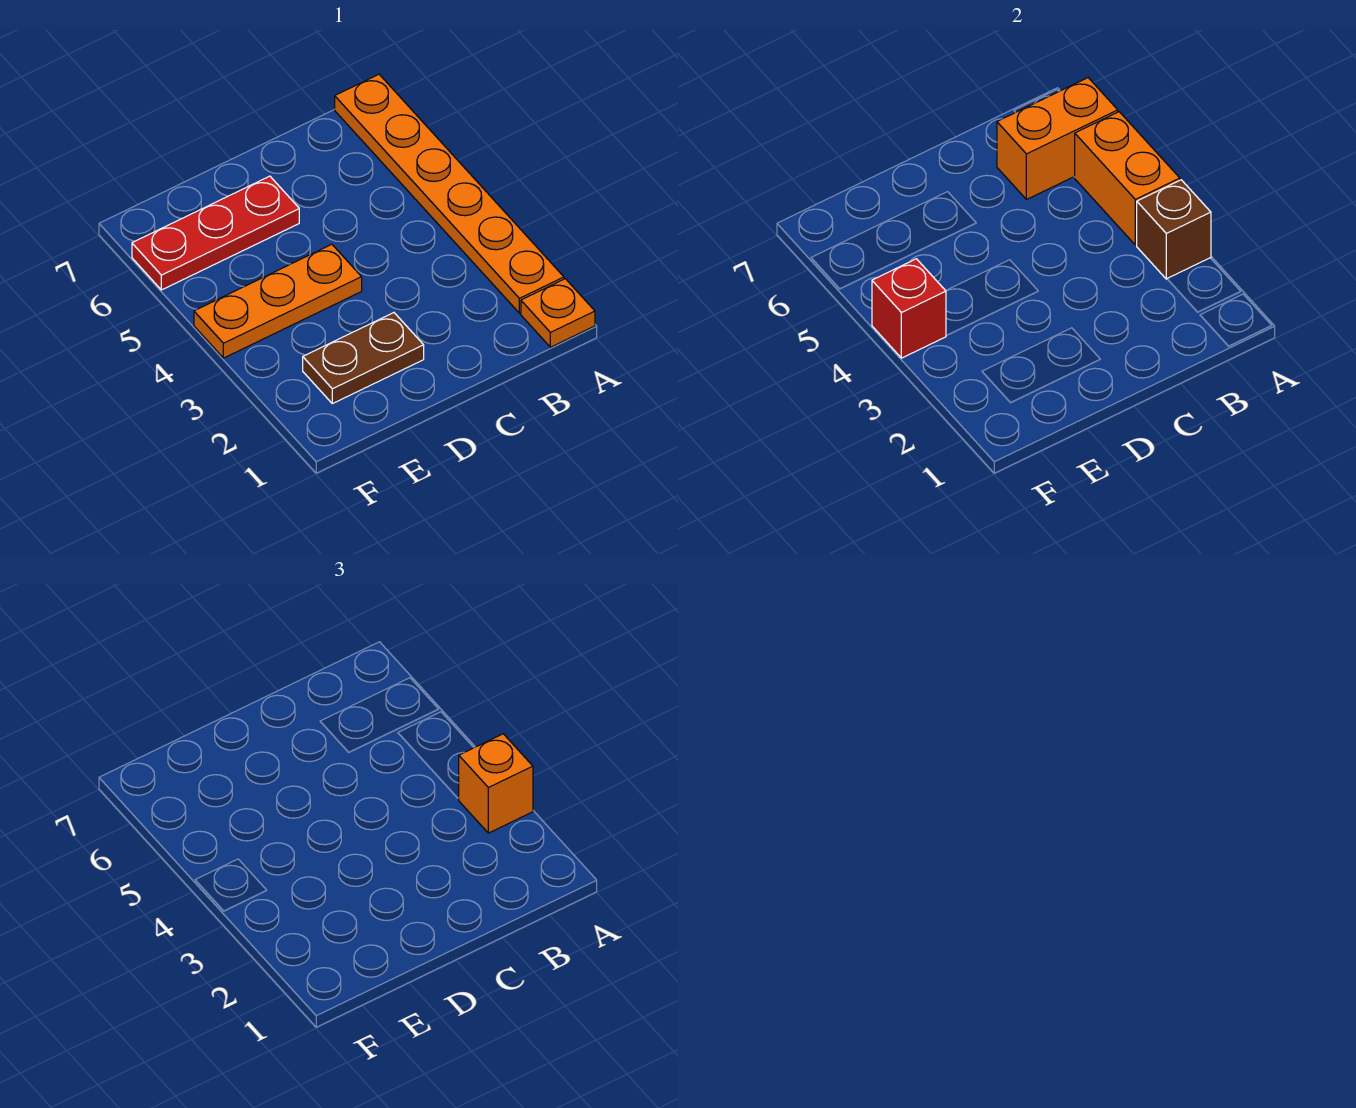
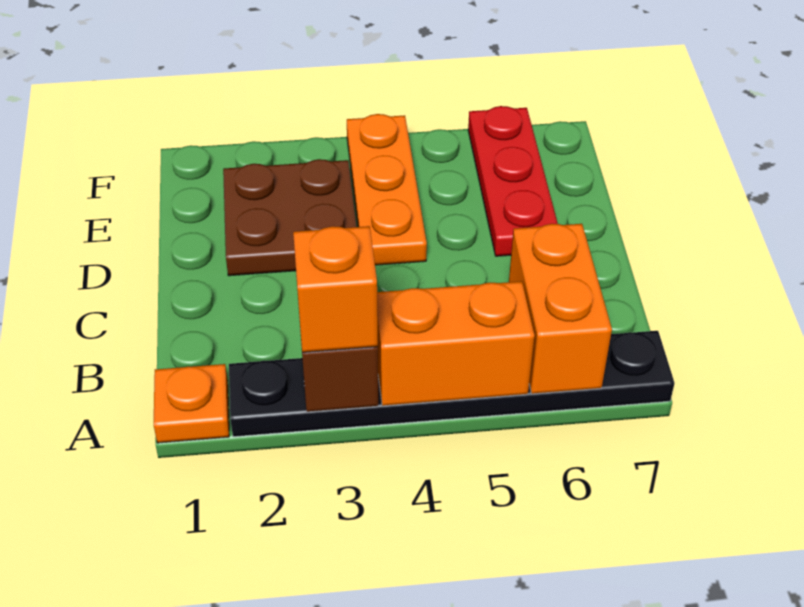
orange 1x6 plate [335,74,564,313] -> black 1x6 plate [229,331,675,437]
brown 1x2 plate [303,313,424,404] -> brown 2x2 plate [223,159,357,276]
red 1x1 brick [872,259,946,358] -> none

